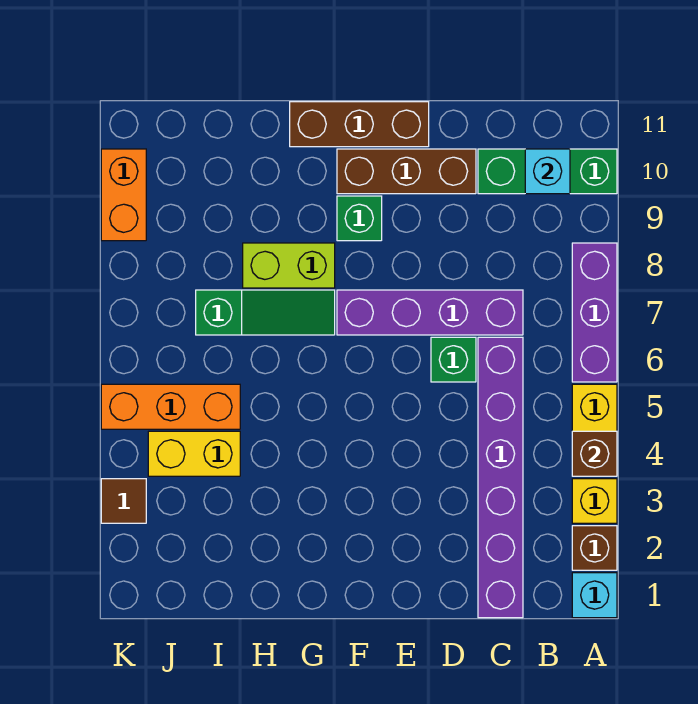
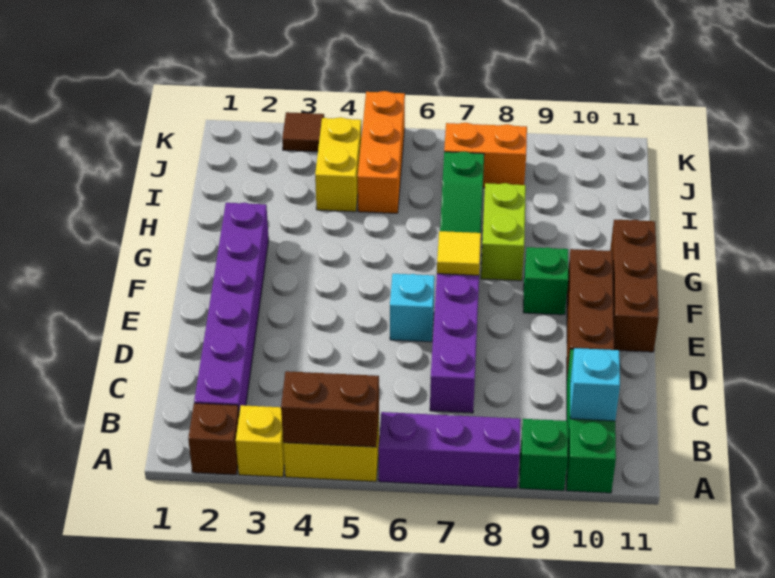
cyan 1x1 brick [572,573,617,618] -> cyan 1x1 brick moved to [390,274,435,342]
brown 1x1 brick [572,431,617,476] -> brown 1x2 brick [281,371,379,447]
purple 1x6 brick [478,337,523,618] -> purple 1x6 brick turned to [194,203,269,413]
green 1x1 brick [431,337,476,382] -> green 1x1 brick moved to [519,419,568,491]
none -> yellow 1x1 tile [437,231,481,275]
orange 1x2 brick [101,149,146,241] -> orange 1x2 brick moved to [444,123,527,188]

